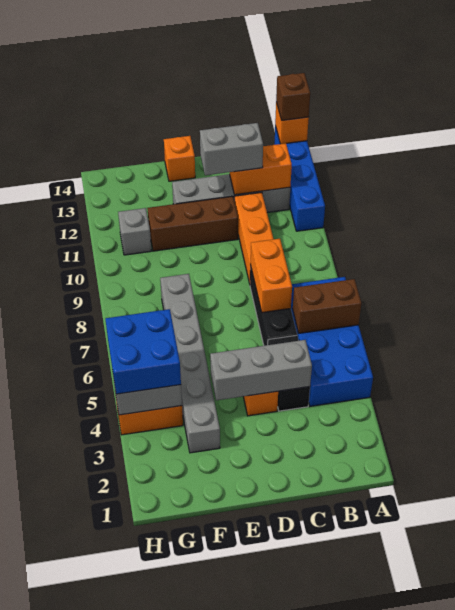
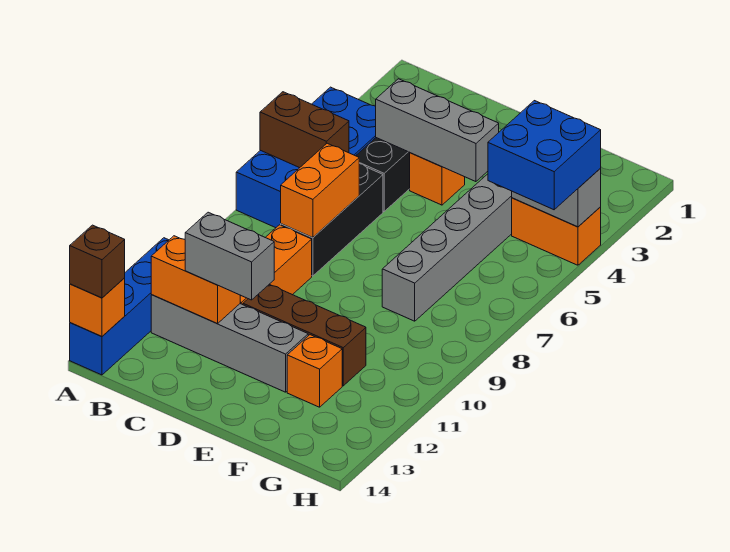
orange 1x1 brick [164,136,195,181] -> orange 1x1 brick moved to [287,335,342,407]
grey 1x1 brick [118,208,151,255] -> none

